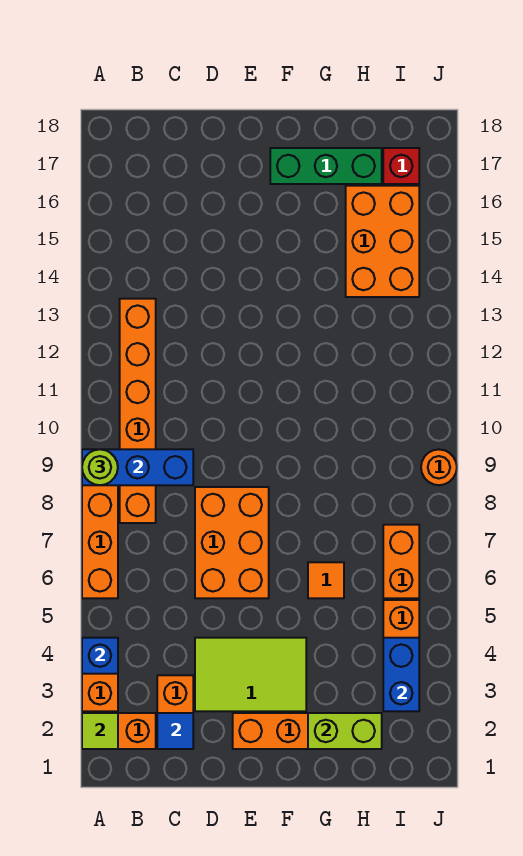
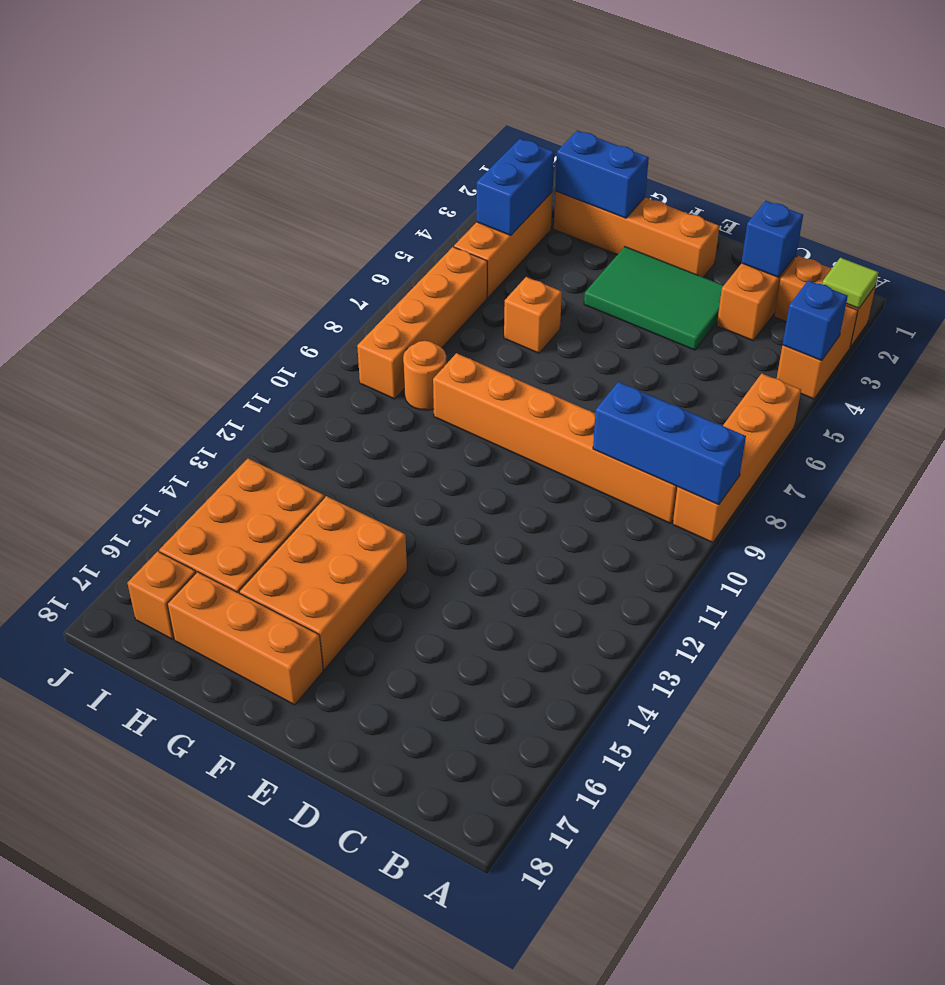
lime 1x1 round brick [82,449,118,485] -> none
orange 1x6 brick [120,299,156,523] -> orange 1x6 brick turned to [433,353,677,523]
blue 1x1 tile [157,713,193,749] -> blue 1x1 brick [742,201,803,277]
lime 2x3 tile [195,638,306,711] -> green 2x3 tile [584,247,724,350]
orange 2x3 brick [195,487,269,598] -> orange 2x3 brick moved to [239,496,407,670]
green 1x3 brick [270,148,382,184] -> orange 1x3 brick [167,572,323,705]
lime 1x2 brick [308,713,382,749] -> blue 1x2 brick [555,131,649,218]
orange 1x1 tile [308,562,344,598] -> orange 1x1 brick [504,277,562,353]
orange 1x2 brick [383,525,419,598] -> orange 1x4 brick [357,247,487,399]
red 1x1 brick [383,148,419,184] -> orange 1x1 brick [127,551,196,639]
orange 1x1 round brick [421,449,457,485] -> orange 1x1 round brick moved to [403,341,446,410]

